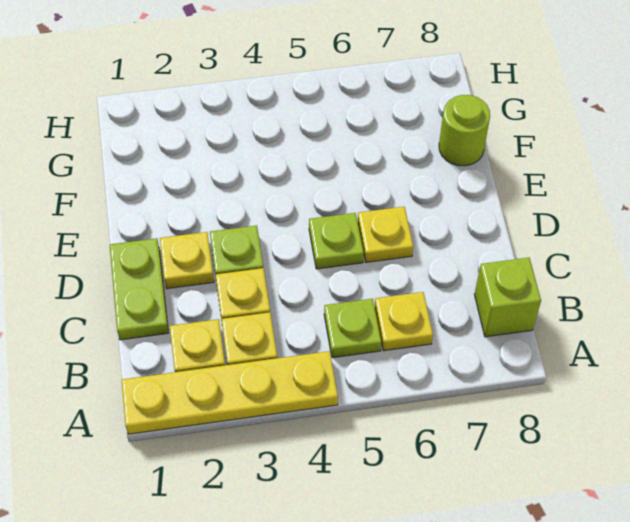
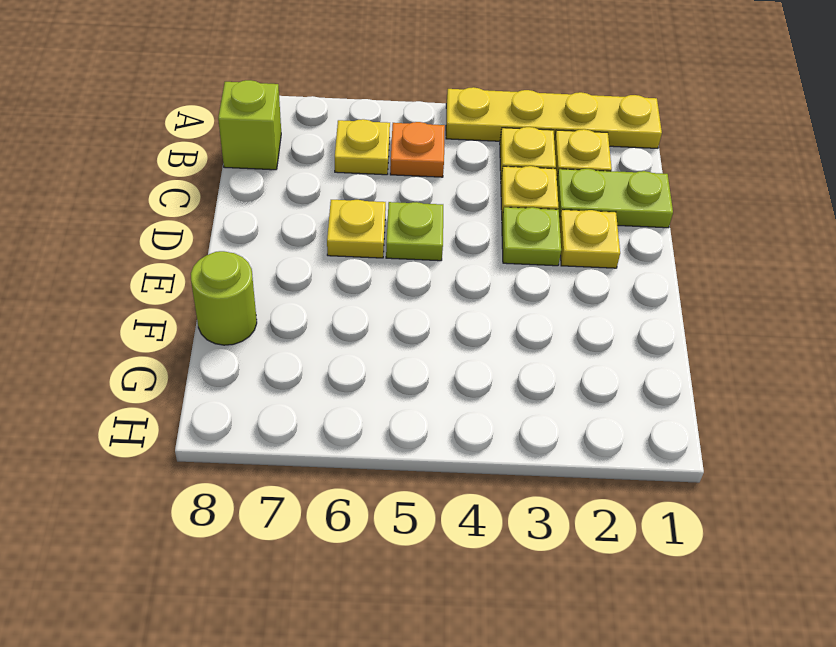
lime 1x1 plate [324,299,381,358] -> orange 1x1 plate [390,122,445,177]
lime 1x2 plate [110,238,168,340] -> lime 1x2 plate turned to [557,169,673,228]

